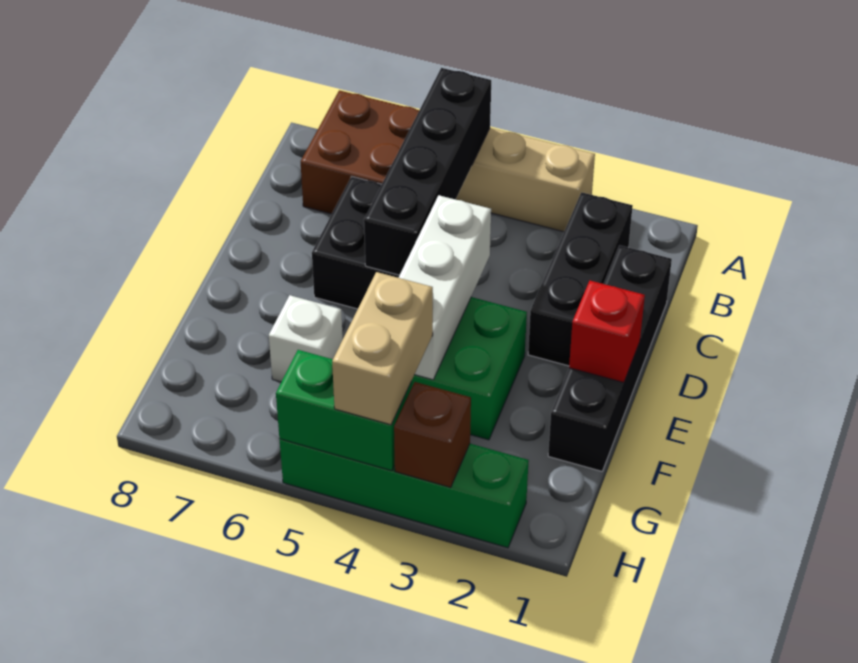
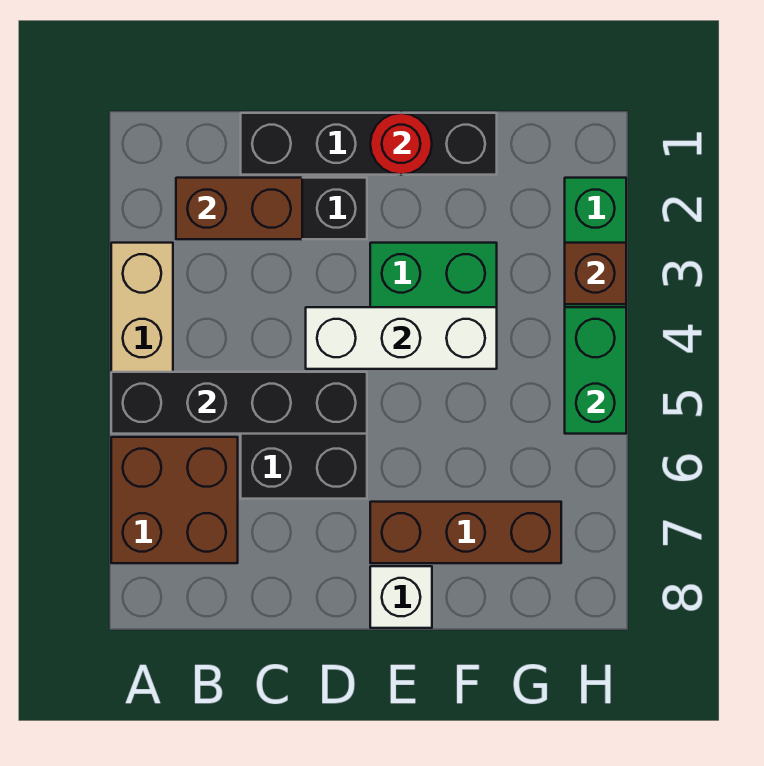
none -> brown 1x2 brick [176,178,302,239]
red 1x1 brick [569,281,645,383] -> red 1x1 round brick [370,113,432,175]
none -> brown 1x3 brick [370,502,561,563]
white 1x1 brick [269,295,343,382] -> white 1x1 brick moved to [370,566,432,628]
tan 1x2 brick [332,272,433,425] -> none

